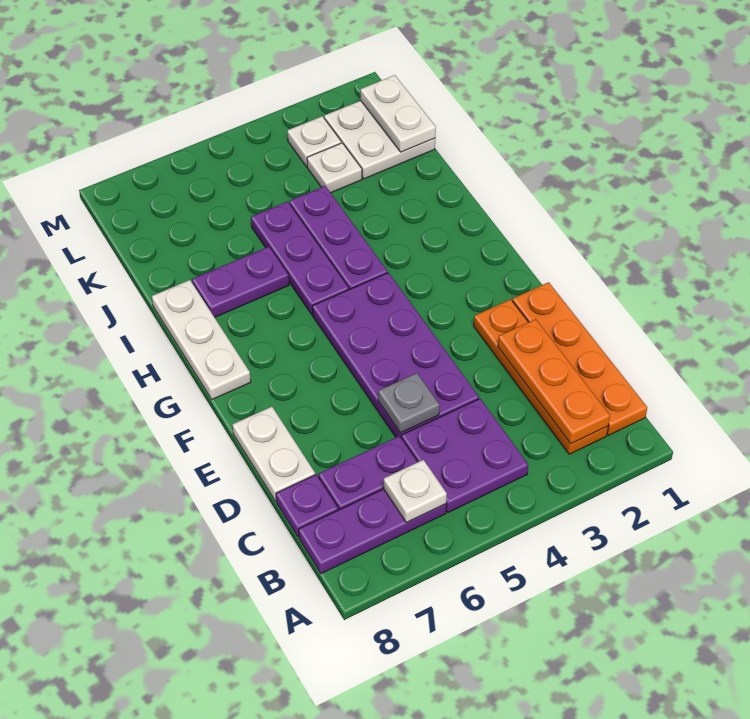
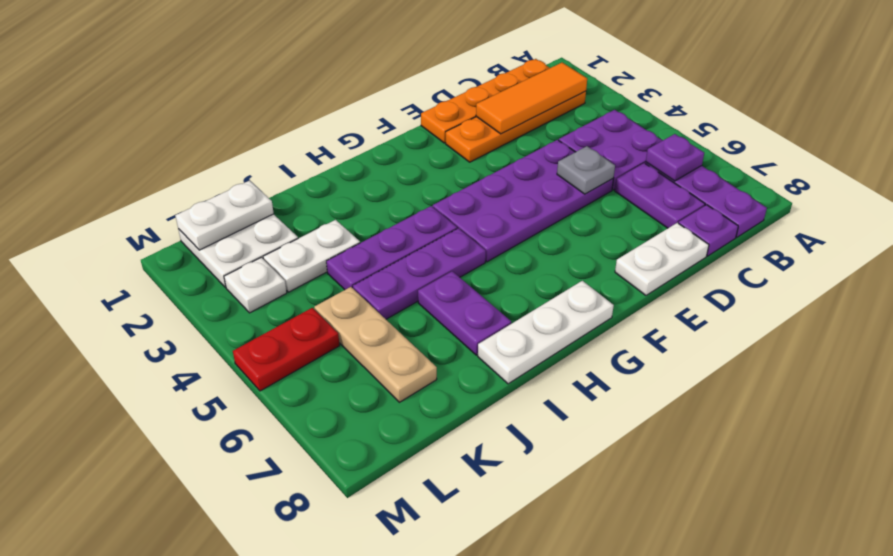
orange 1x3 plate [498,319,610,444] -> orange 1x3 tile [476,63,587,134]
white 1x1 plate [384,460,447,522] -> purple 1x1 plate [646,134,704,181]
white 1x1 plate [307,143,362,193] -> white 1x2 plate [263,220,360,292]
none -> tan 1x3 plate [314,287,437,402]
none -> red 1x2 plate [233,308,340,391]

